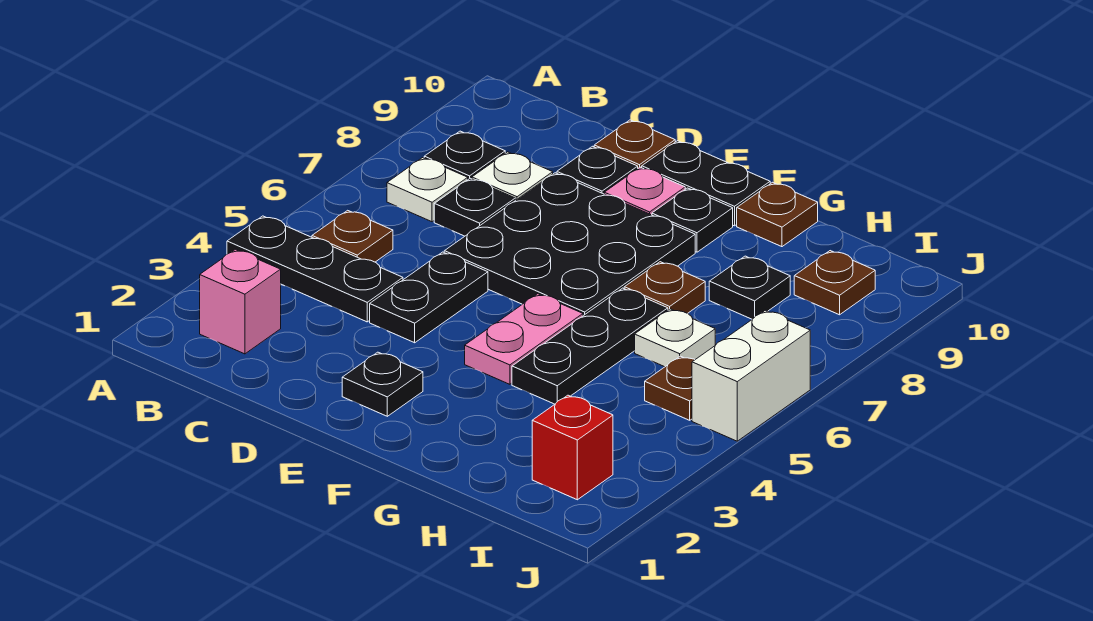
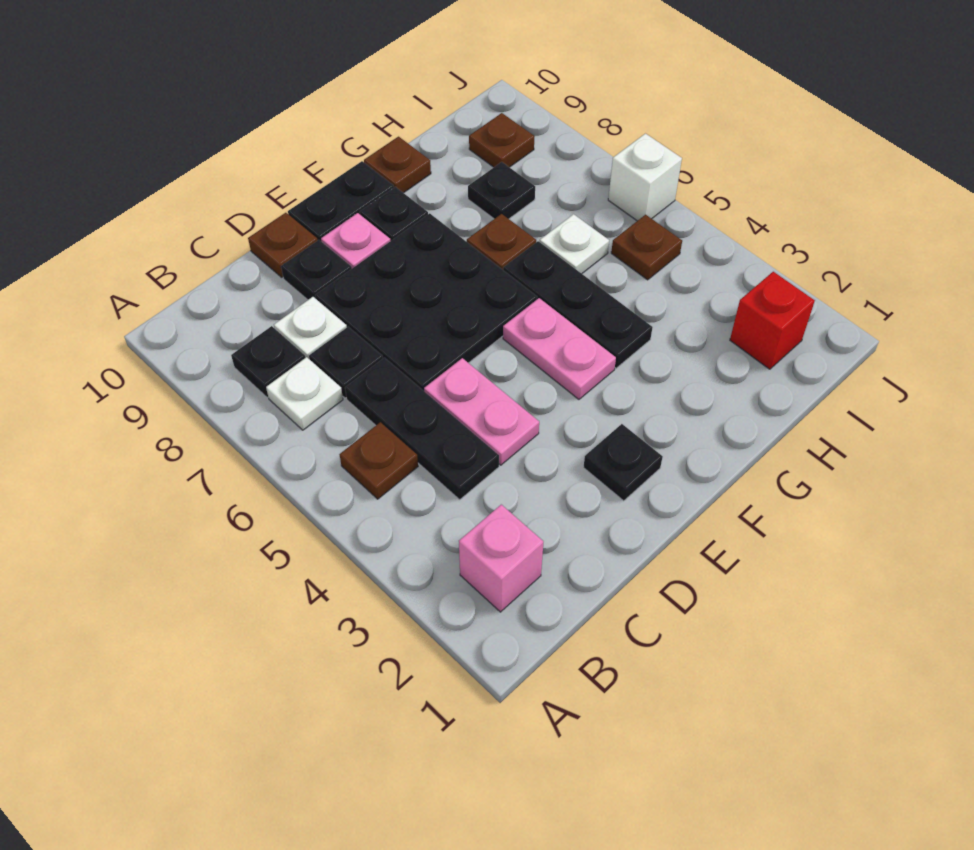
black 1x3 plate [227,216,403,322] -> black 1x3 plate turned to [345,358,499,500]
black 1x2 plate [370,252,488,343] -> pink 1x2 plate [424,358,539,465]
white 1x2 brick [692,310,810,441] -> white 1x1 brick [608,134,682,221]

